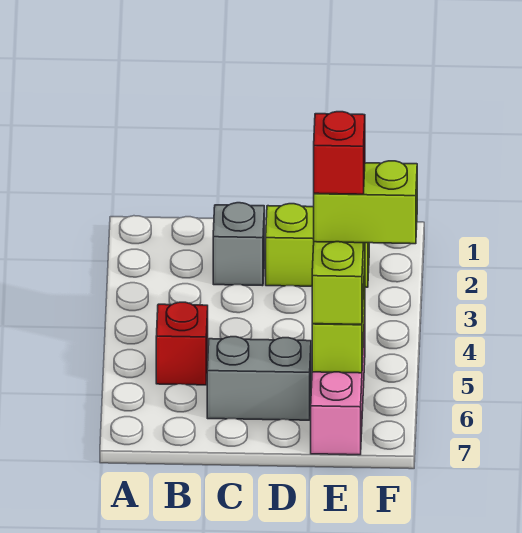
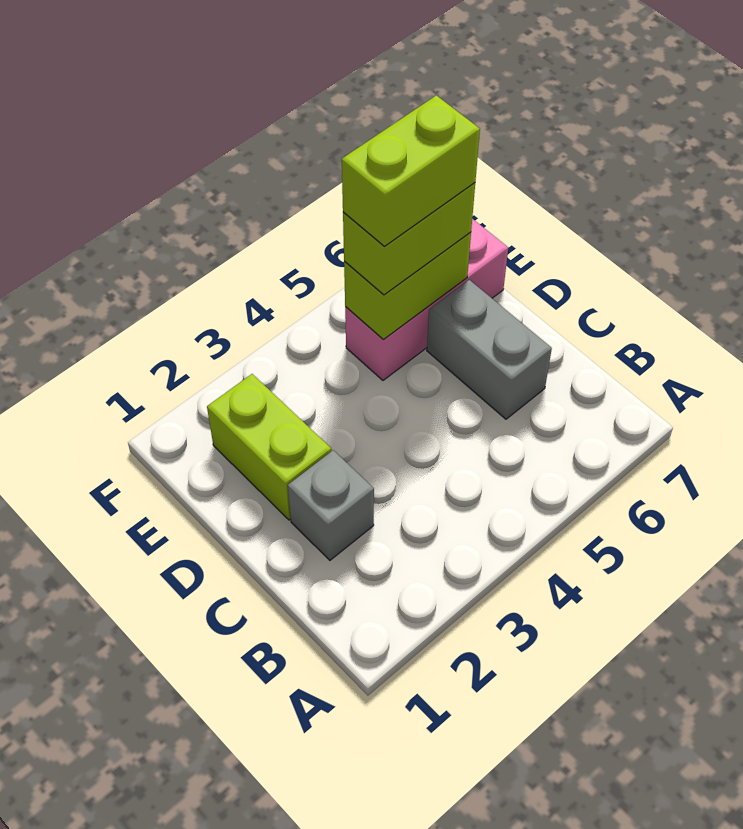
red 1x1 brick [156,302,208,385] -> none
lime 1x2 brick [314,161,417,244] -> lime 1x2 brick turned to [342,95,480,246]
red 1x1 brick [314,112,365,194] -> none

